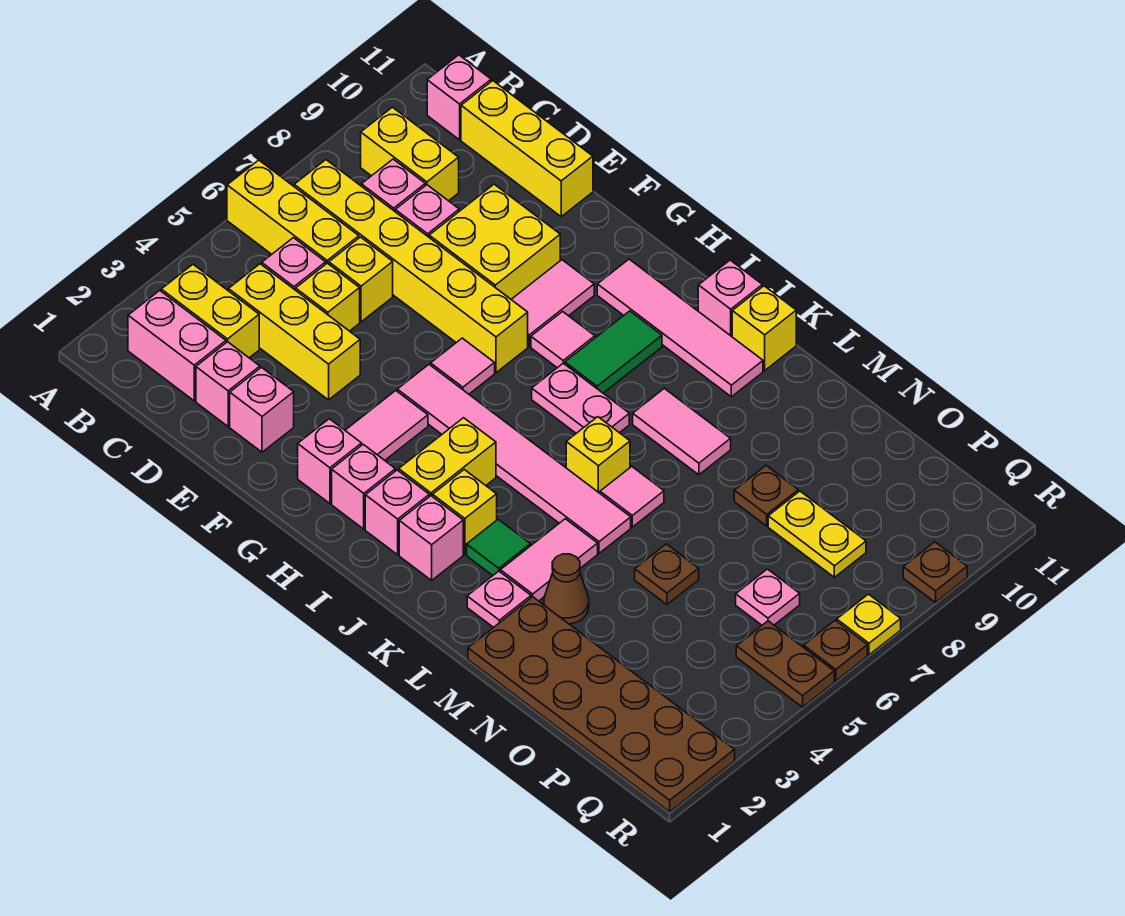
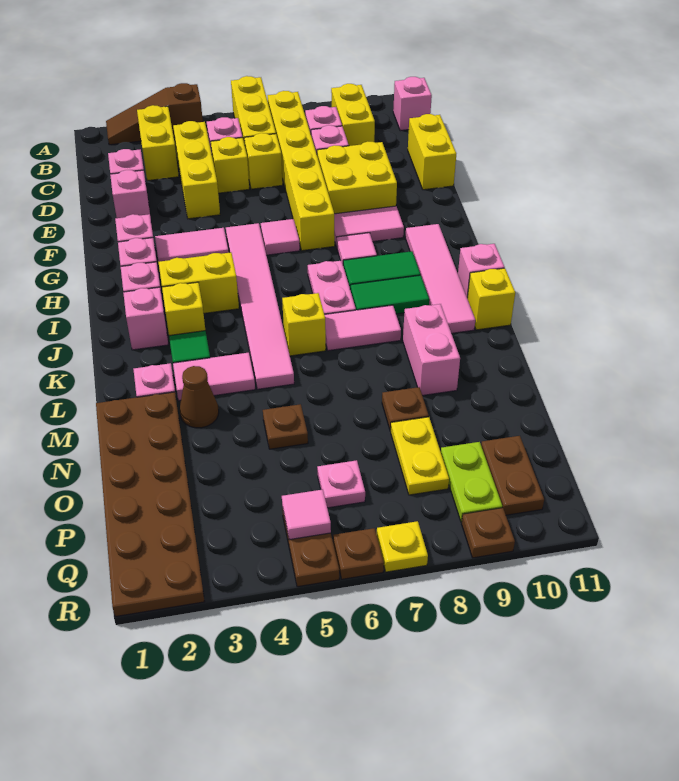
none -> brown 1x3 slope [106,83,203,145]
pink 1x2 brick [128,291,226,401] -> pink 1x2 brick moved to [403,304,460,395]
yellow 1x3 brick [461,81,593,217] -> yellow 1x2 brick [408,114,456,190]
none -> green 1x2 tile [350,275,429,314]
pink 1x2 tile [633,388,731,475] -> pink 1x2 tile turned to [324,305,401,351]
pink 1x1 tile [600,467,664,527] -> pink 1x1 tile moved to [282,489,331,540]
none -> lime 1x2 plate [441,442,502,522]
none -> brown 1x2 plate [481,436,544,515]

